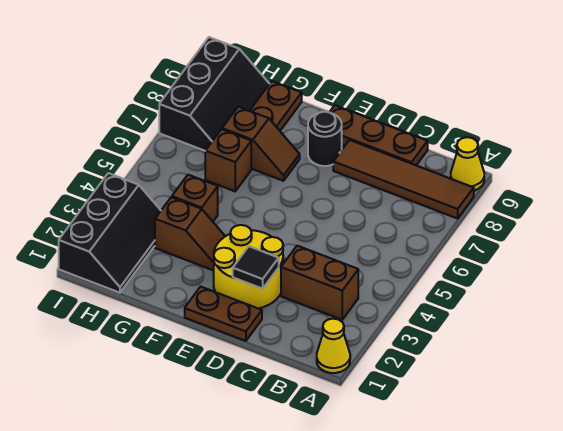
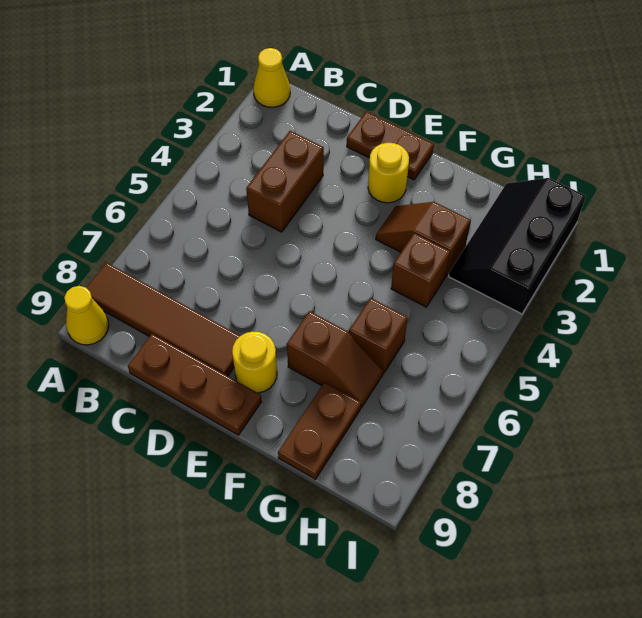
brown 1x2 brick [281,246,358,320] -> brown 1x2 brick turned to [246,131,324,232]
yellow 2x2 round brick [214,225,283,309] -> yellow 1x1 round brick [368,143,409,203]
black 1x1 tile [233,246,279,289] -> none
black 1x1 round brick [308,112,342,166] -> yellow 1x1 round brick [232,331,277,393]
brown 1x2 slope [222,107,300,181] -> brown 1x2 slope turned to [287,311,383,407]
black 2x3 slope [159,37,269,151] -> none

